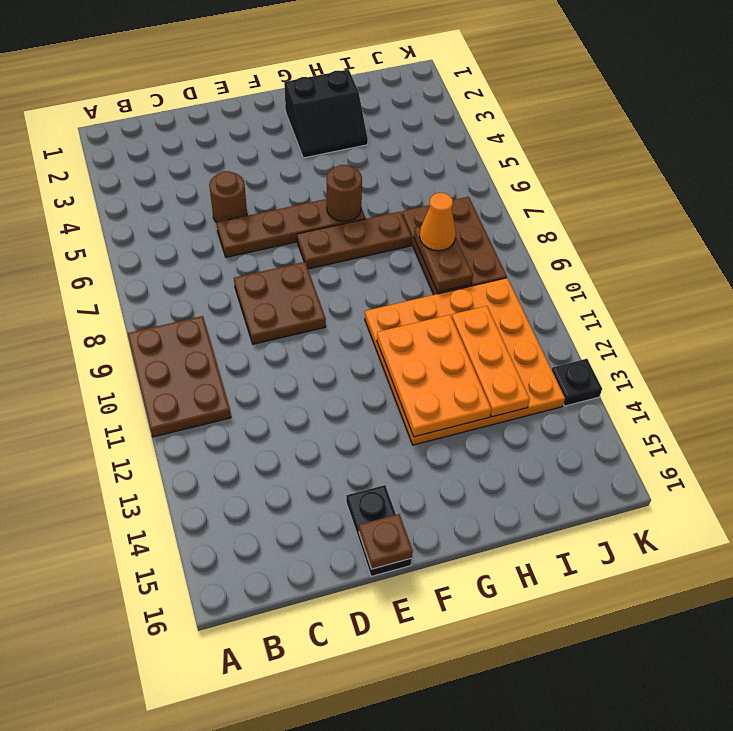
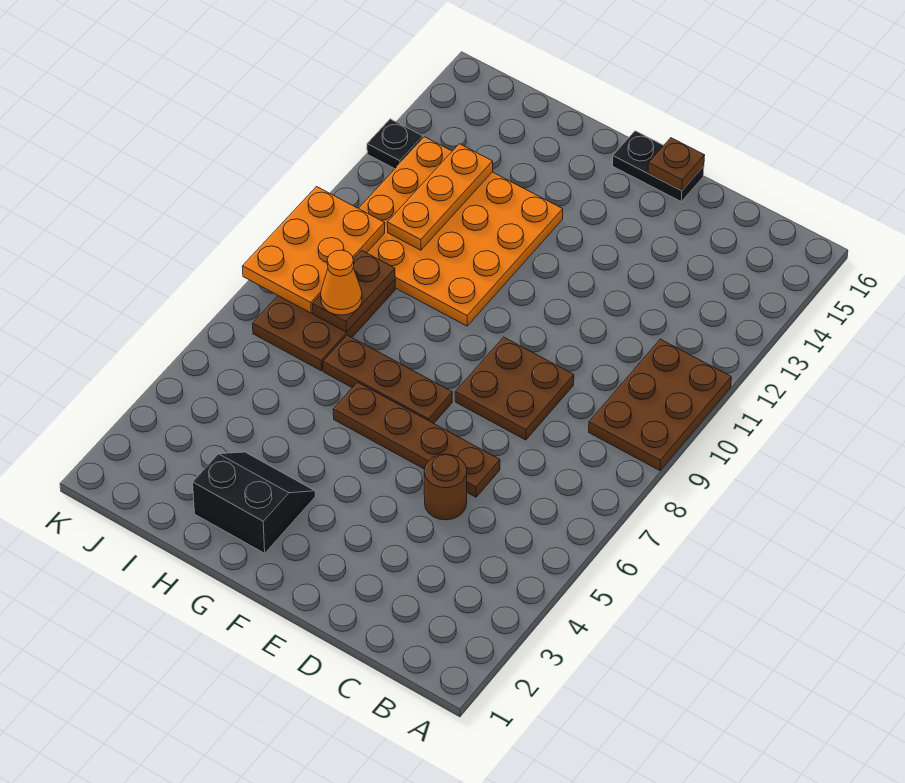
black 1x2 plate [346,485,412,577] -> black 1x2 plate turned to [612,131,704,201]
brown 1x1 round brick [327,165,362,221] -> none
orange 2x3 plate [377,315,491,437] -> orange 2x3 plate moved to [242,187,385,313]

